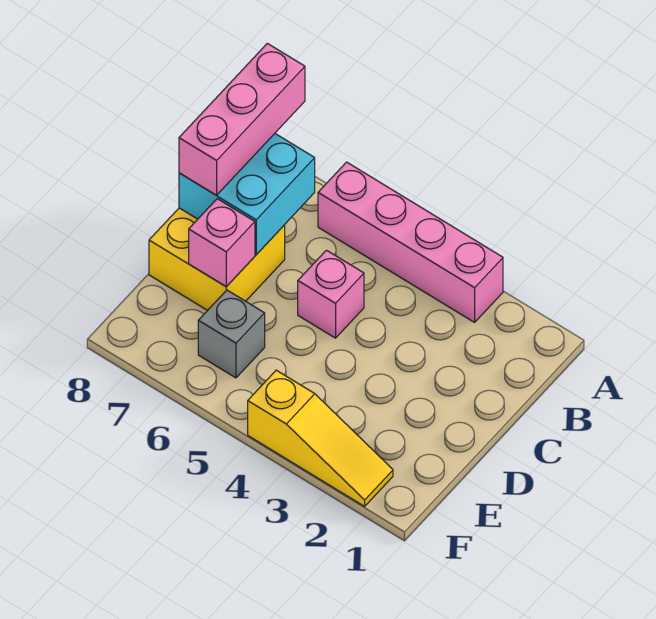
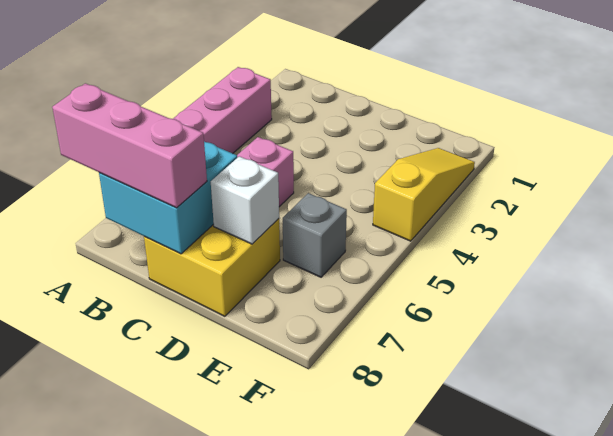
pink 1x1 brick [189,199,255,287] -> white 1x1 brick [211,156,279,244]

